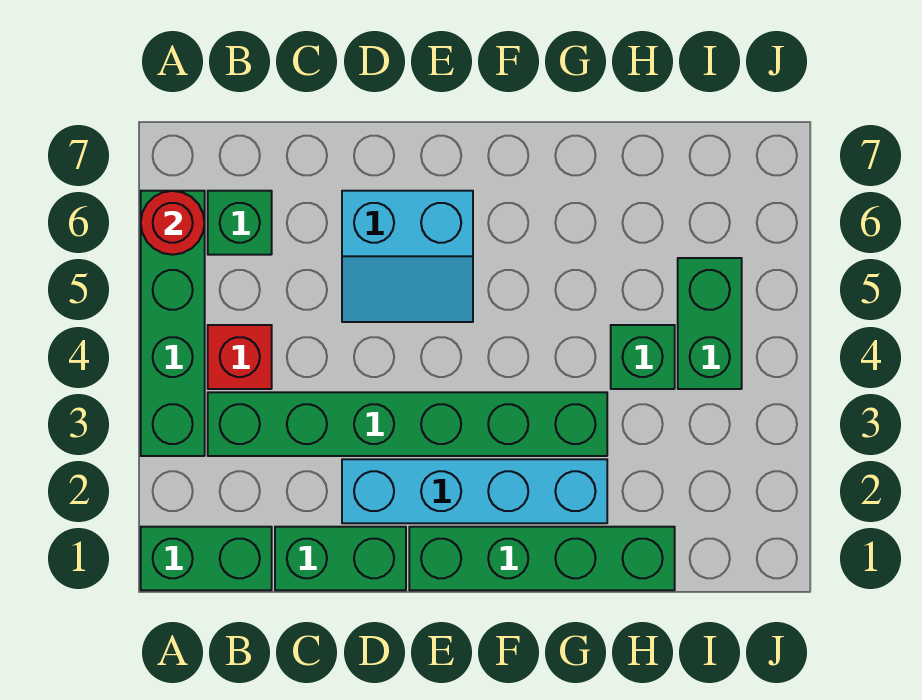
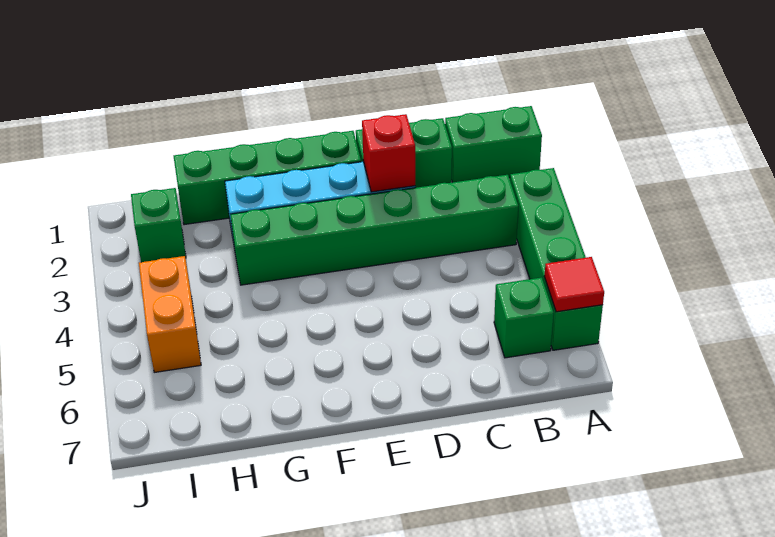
red 1x1 round brick [141,191,205,255] -> red 1x1 tile [544,257,604,312]
red 1x1 brick [208,325,272,389] -> red 1x1 brick moved to [362,114,415,192]
cyan 2x2 slope [342,191,473,322] -> none
green 1x1 brick [611,325,675,389] -> green 1x1 brick moved to [131,188,186,262]
green 1x2 brick [678,258,742,389] -> orange 1x2 brick [139,256,201,372]

